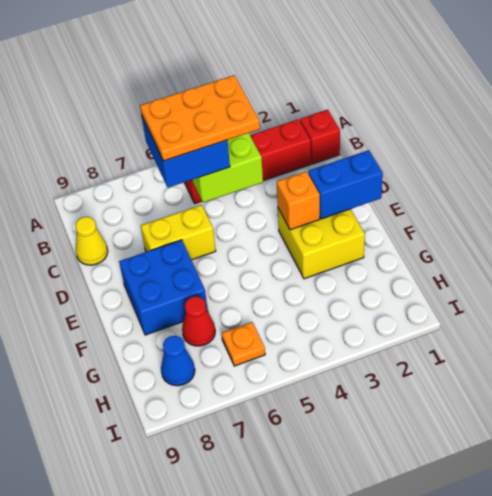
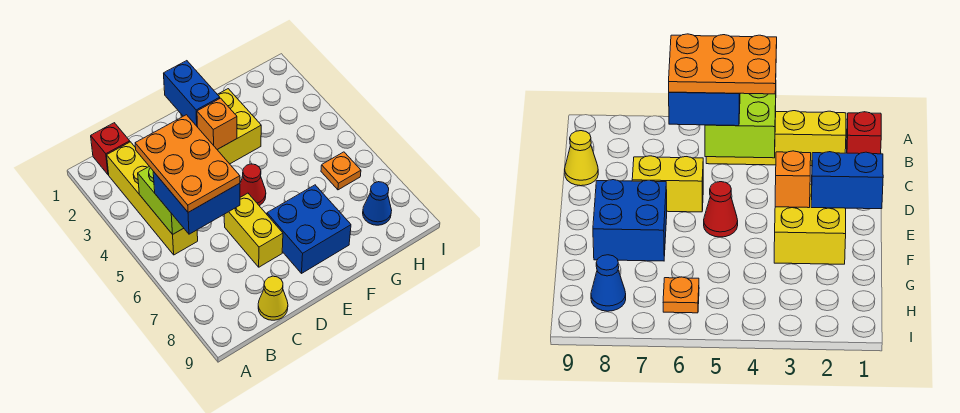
red 1x4 brick [184,119,311,204] -> yellow 1x4 brick [107,142,198,255]
red 1x1 cone [182,296,215,346] -> red 1x1 cone moved to [240,164,266,206]

